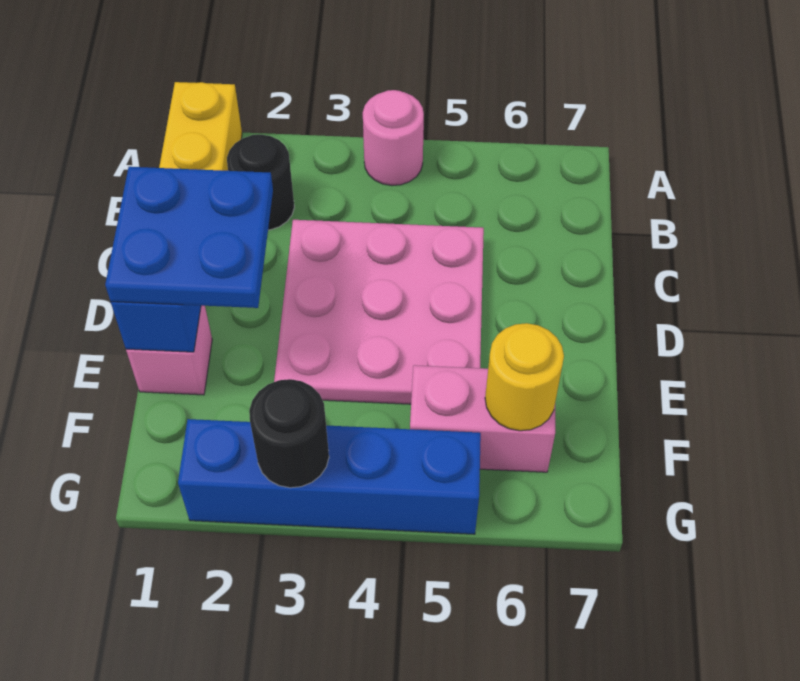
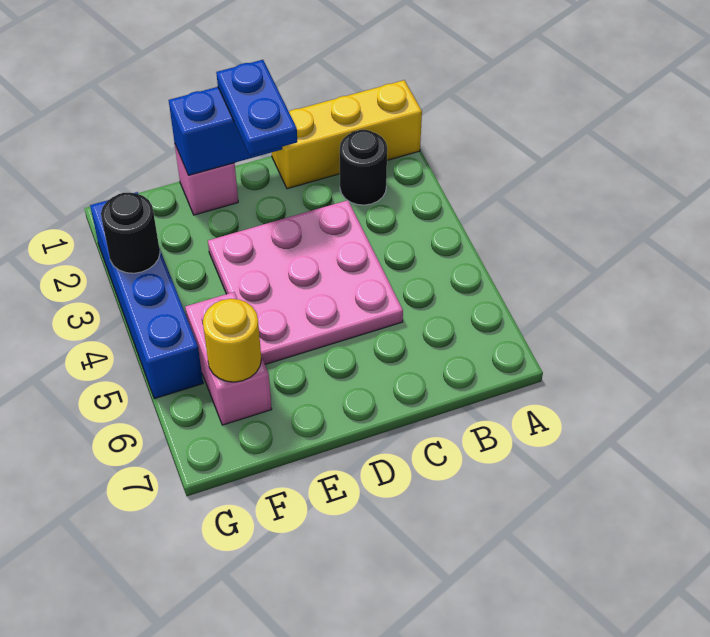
pink 1x1 round brick [363,90,424,186] -> none
blue 2x2 plate [105,167,273,308] -> blue 1x2 plate [216,60,297,155]

